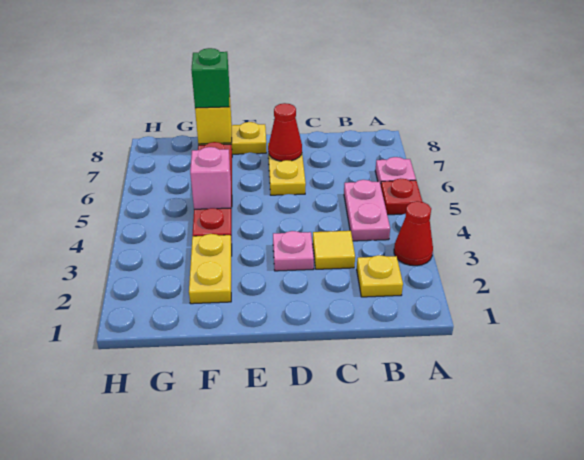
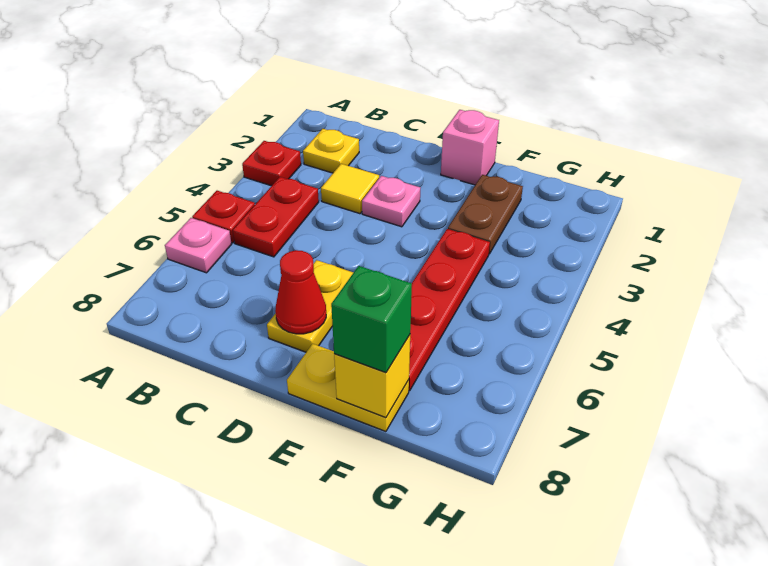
red 1x1 cone [394,201,433,266] -> red 1x1 plate [242,141,301,186]
pink 1x2 plate [344,180,390,241] -> red 1x2 plate [233,177,319,257]
yellow 1x2 plate [189,234,232,304] -> brown 1x2 plate [448,175,523,254]
pink 1x1 brick [190,147,231,209] -> pink 1x1 brick moved to [441,110,499,185]

